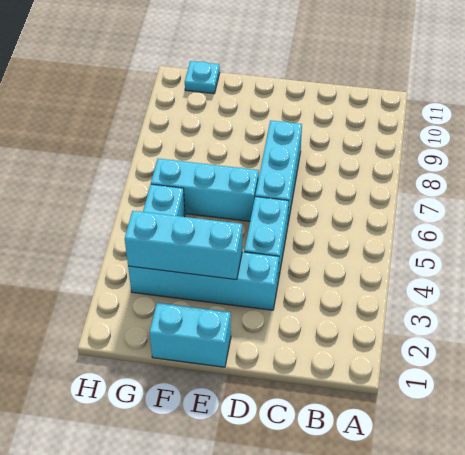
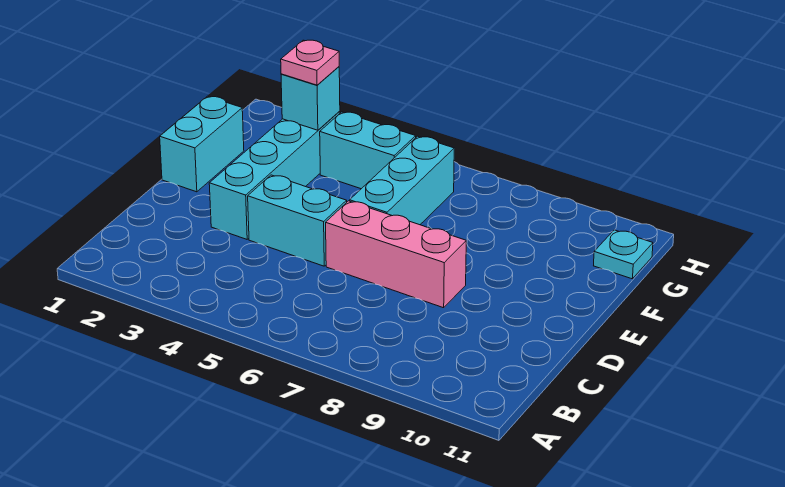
cyan 1x3 brick [255,121,302,222] -> pink 1x3 brick [326,201,466,308]
cyan 1x3 brick [125,211,242,280] -> cyan 1x1 brick [281,67,340,130]
none -> pink 1x1 plate [281,40,339,85]

